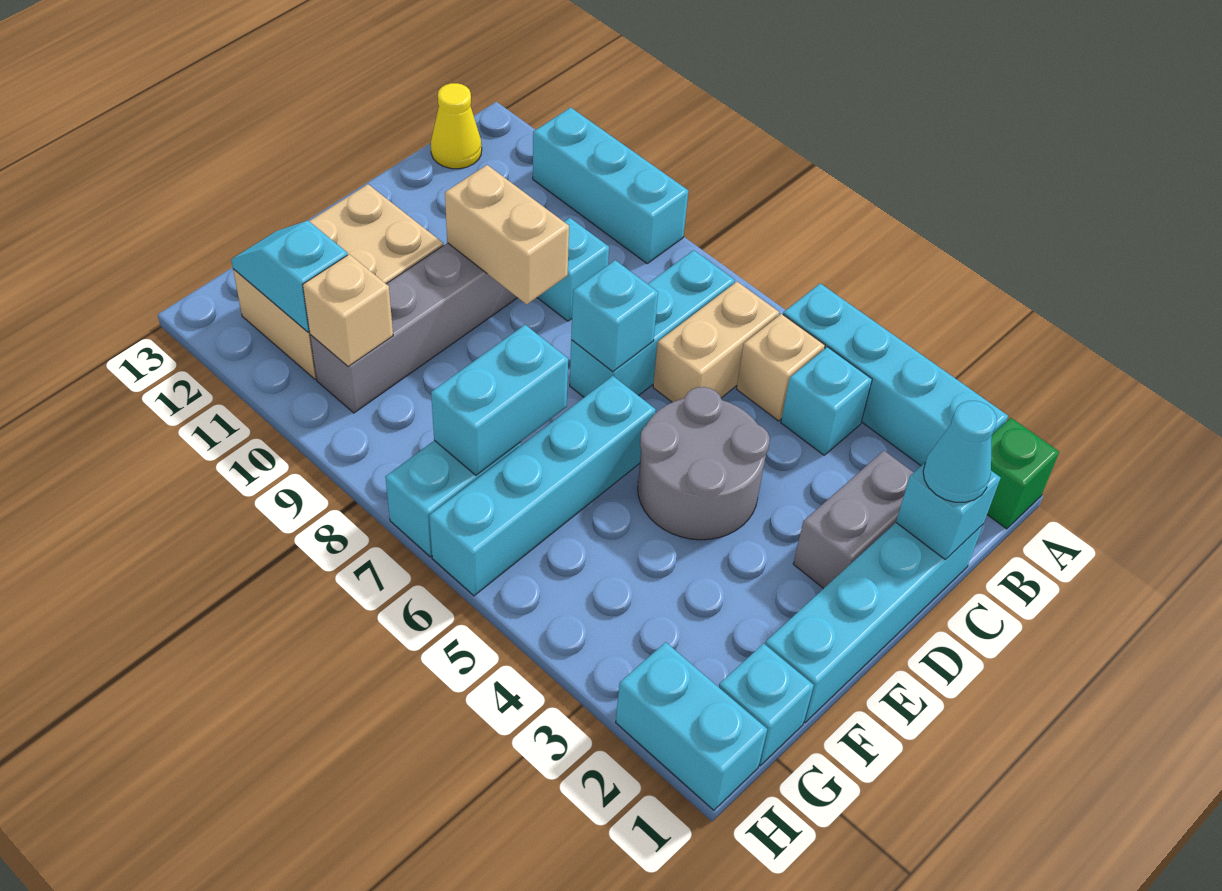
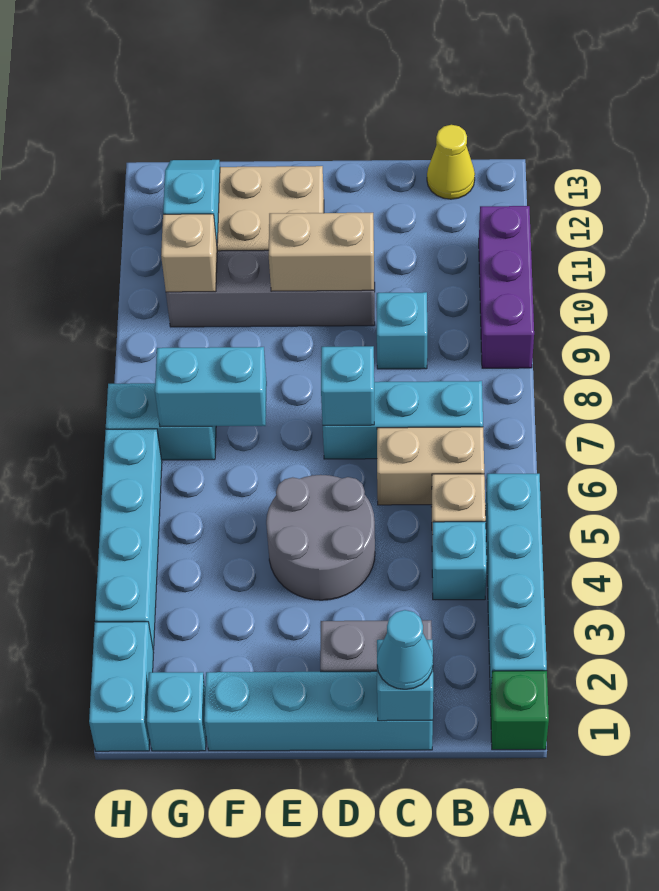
cyan 1x3 brick [533,107,688,263] -> purple 1x3 brick [479,206,534,368]
tan 1x2 brick [445,165,569,304] -> tan 1x2 brick turned to [269,213,374,291]
cyan 1x4 brick [429,376,656,596] -> cyan 1x4 brick turned to [95,429,162,650]

